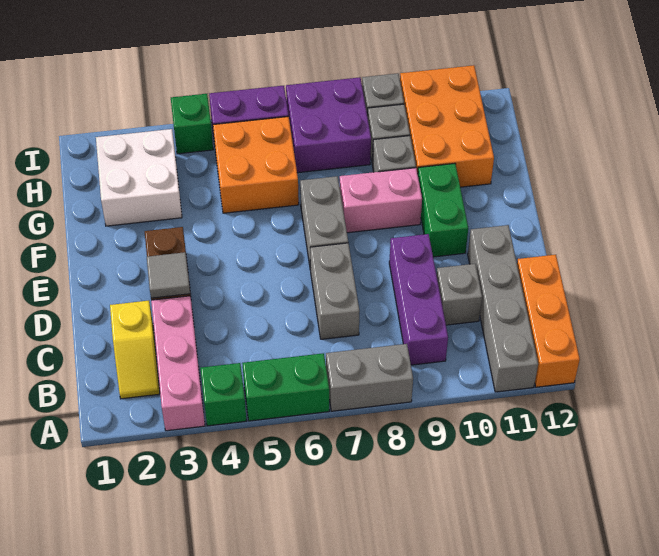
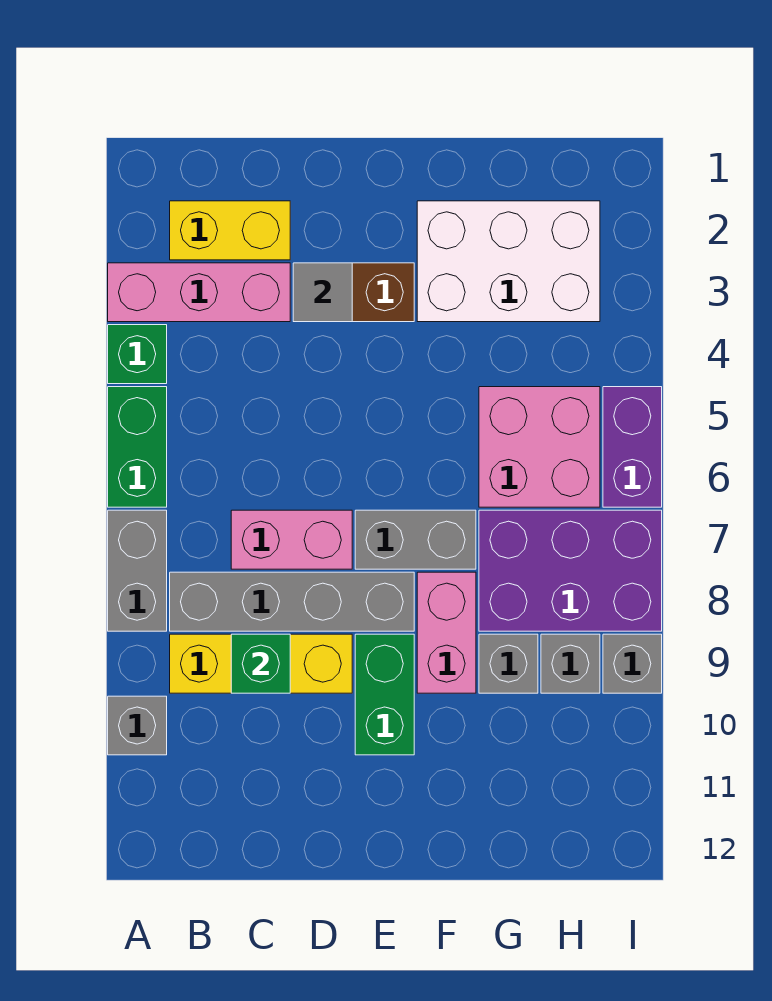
grey 1x4 brick [468,225,538,392] -> grey 1x4 brick moved to [170,572,414,631]
orange 1x3 brick [517,255,580,387] -> none
yellow 1x2 slope [110,301,160,399] -> yellow 1x2 brick [170,201,290,260]
purple 1x3 brick [389,234,448,365] -> yellow 1x3 brick [170,634,352,693]
grey 1x2 brick [310,243,360,339] -> pink 1x2 brick [231,510,352,569]
grey 1x1 brick [437,264,482,325] -> grey 1x1 brick moved to [108,696,167,755]
green 1x2 brick [418,163,468,257] -> green 1x2 brick turned to [355,634,414,755]
white 2x2 brick [96,129,182,226] -> white 2x3 brick [417,201,600,322]
orange 2x2 brick [213,117,299,213] -> pink 2x2 brick [479,387,600,507]
orange 2x3 brick [400,65,494,187] -> none
purple 2x2 brick [286,77,371,173] -> purple 2x3 brick [479,510,662,631]
green 1x1 brick [171,94,213,154] -> green 1x1 brick moved to [231,634,290,693]

